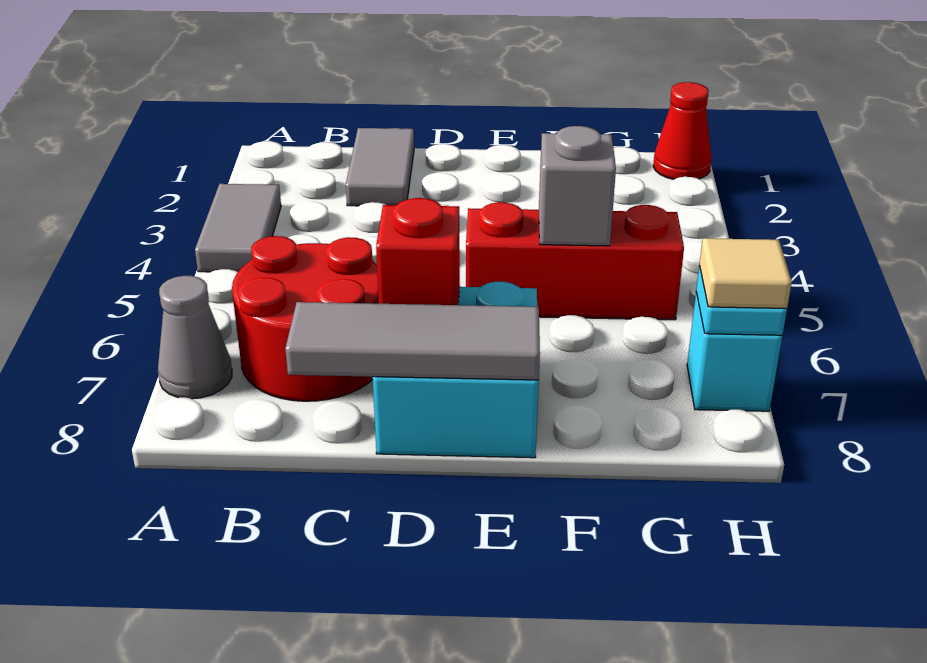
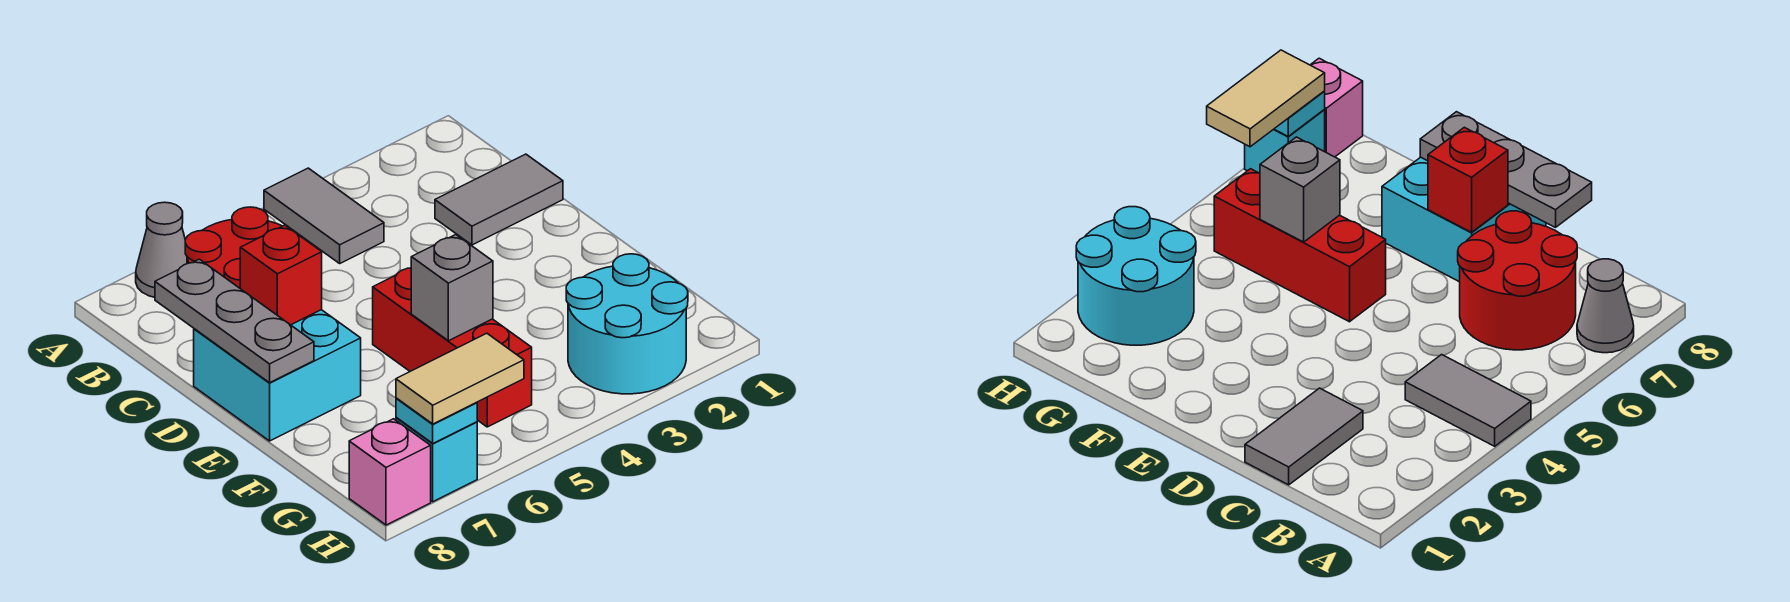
grey 1x2 tile [195,184,281,272] -> grey 1x2 tile turned to [264,168,384,263]
grey 1x3 tile [285,302,540,380] -> grey 1x3 plate [155,259,314,383]
none -> cyan 2x2 round brick [566,254,688,394]
red 1x1 cone [653,82,712,179] -> none
tan 1x1 tile [699,238,792,308] -> tan 1x2 tile [396,333,524,424]
none -> pink 1x1 brick [349,419,431,525]

